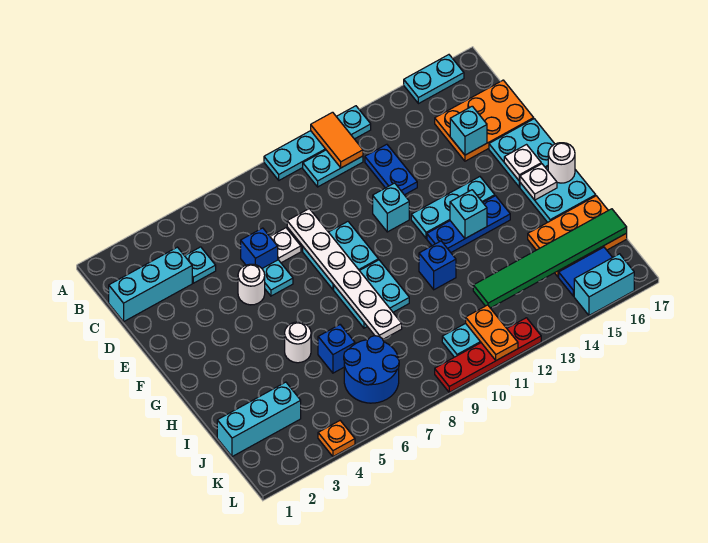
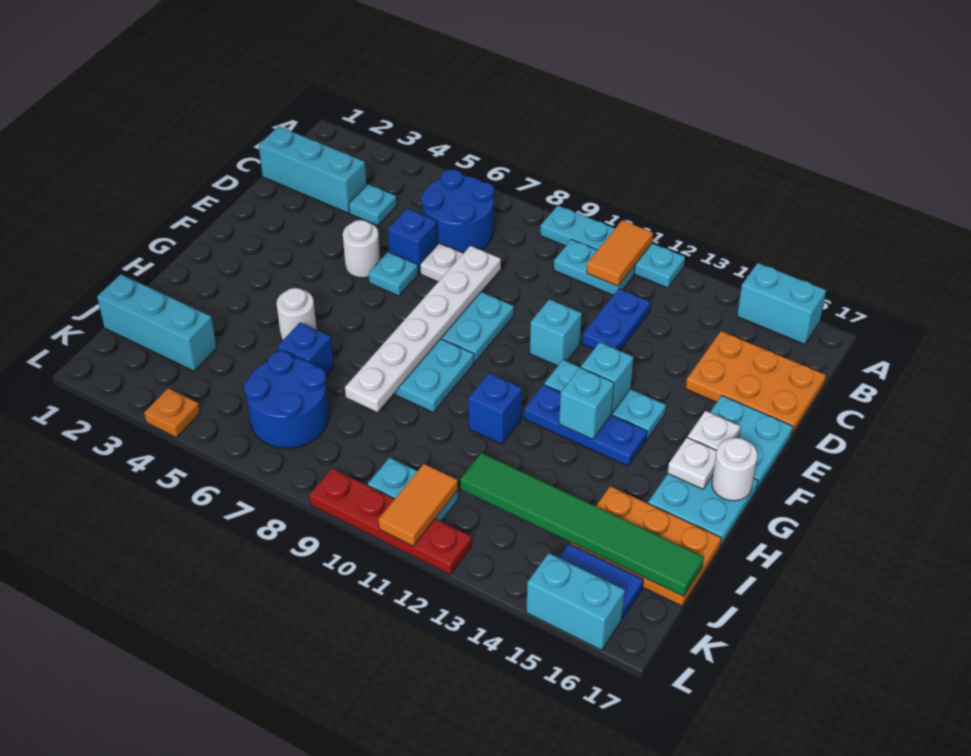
cyan 1x2 plate [404,55,464,104] -> cyan 1x2 brick [737,263,826,344]
none -> blue 2x2 round brick [421,169,494,253]
cyan 1x1 brick [450,106,487,155] -> cyan 1x1 brick moved to [581,342,634,413]
orange 1x2 plate [466,305,518,360] -> orange 1x2 tile [379,464,458,546]

